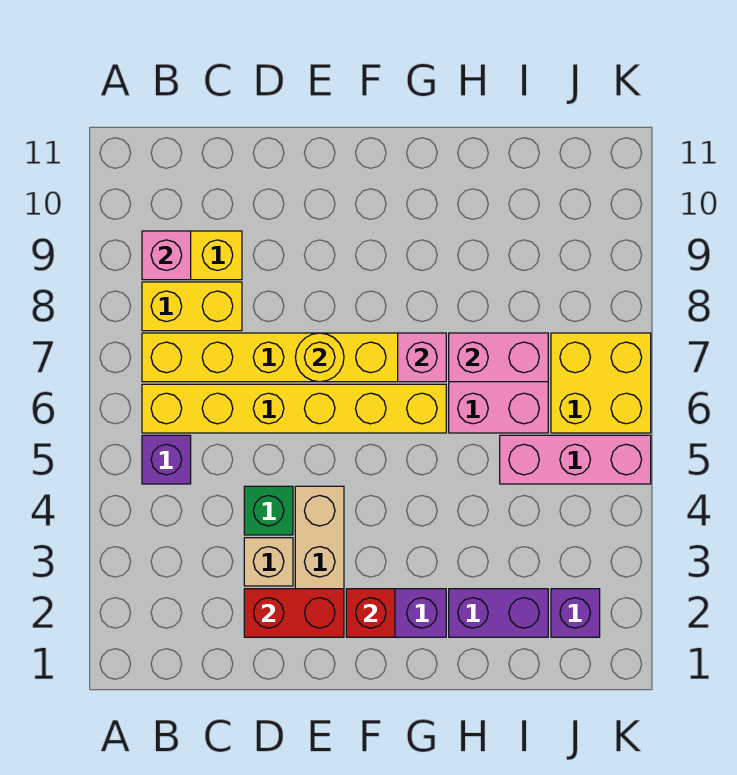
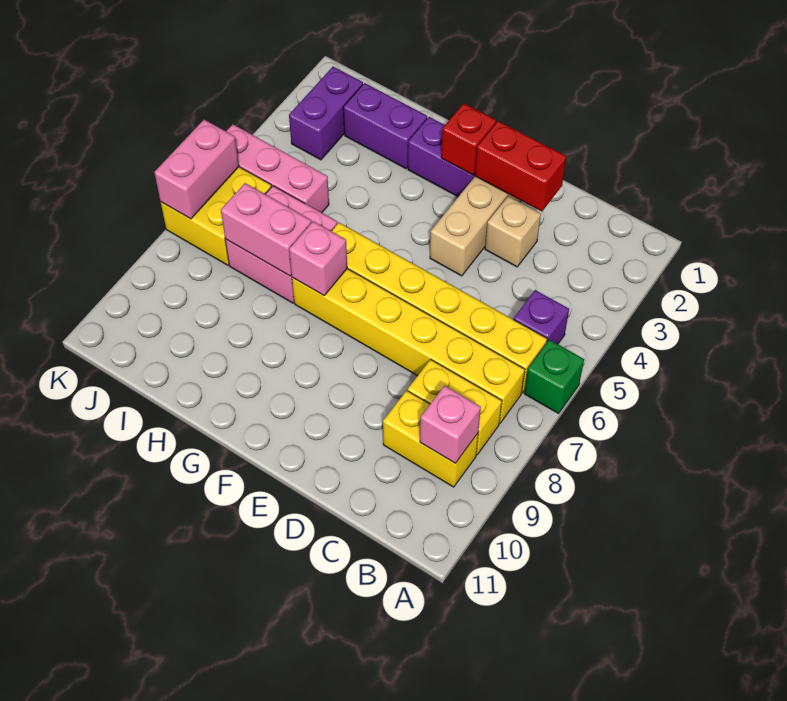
green 1x1 brick [244,486,293,535] -> green 1x1 brick moved to [524,340,584,413]
yellow 1x1 round brick [295,333,344,382] -> none
purple 1x1 brick [551,589,600,637] -> purple 1x2 brick [289,67,363,160]
none -> pink 1x2 brick [154,120,239,219]

